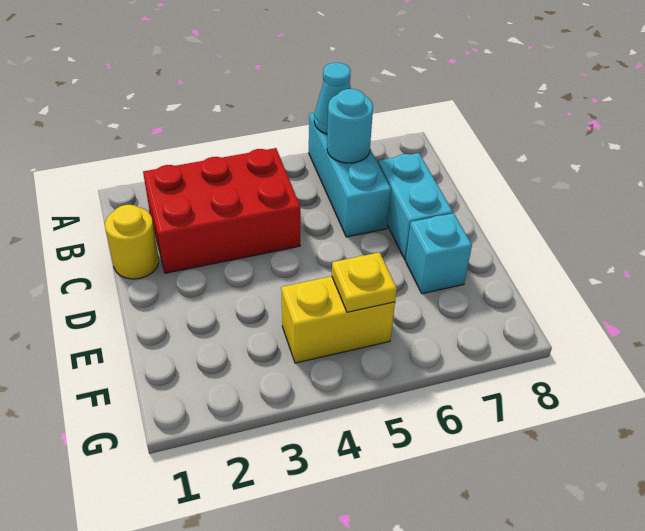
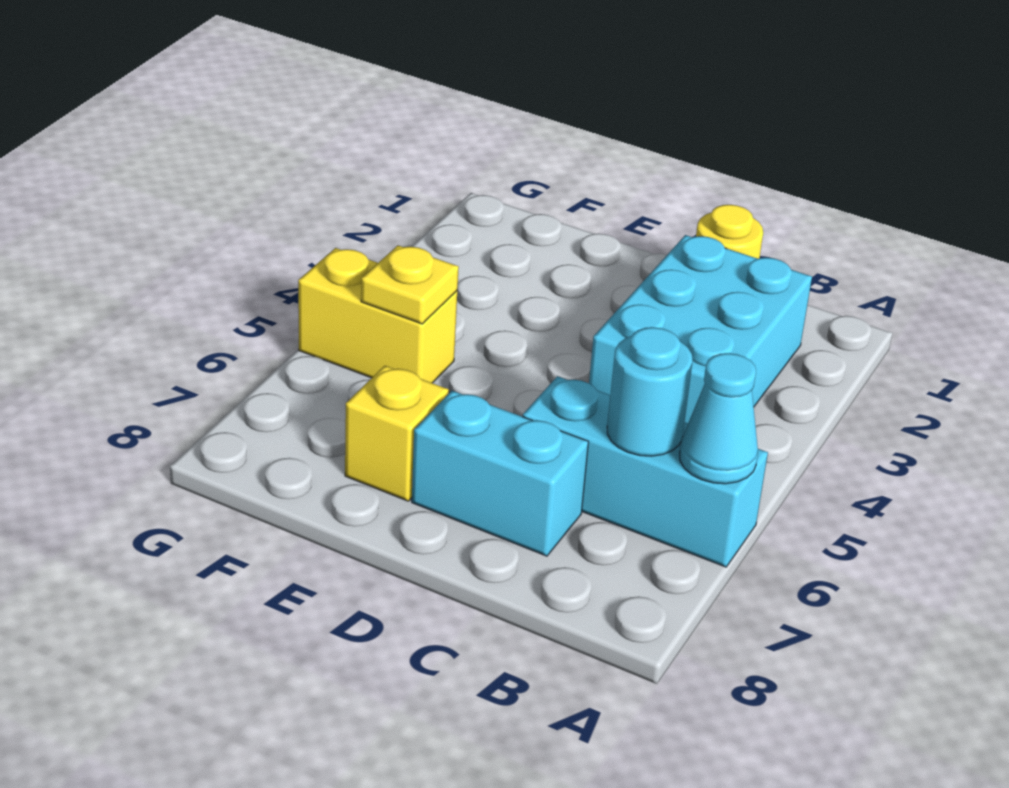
red 2x3 brick [143,148,300,273] -> cyan 2x3 brick [589,235,812,423]
cyan 1x1 brick [406,213,472,294] -> yellow 1x1 brick [345,366,449,501]
yellow 1x2 brick [281,276,395,363] -> yellow 1x2 brick turned to [298,248,457,383]

